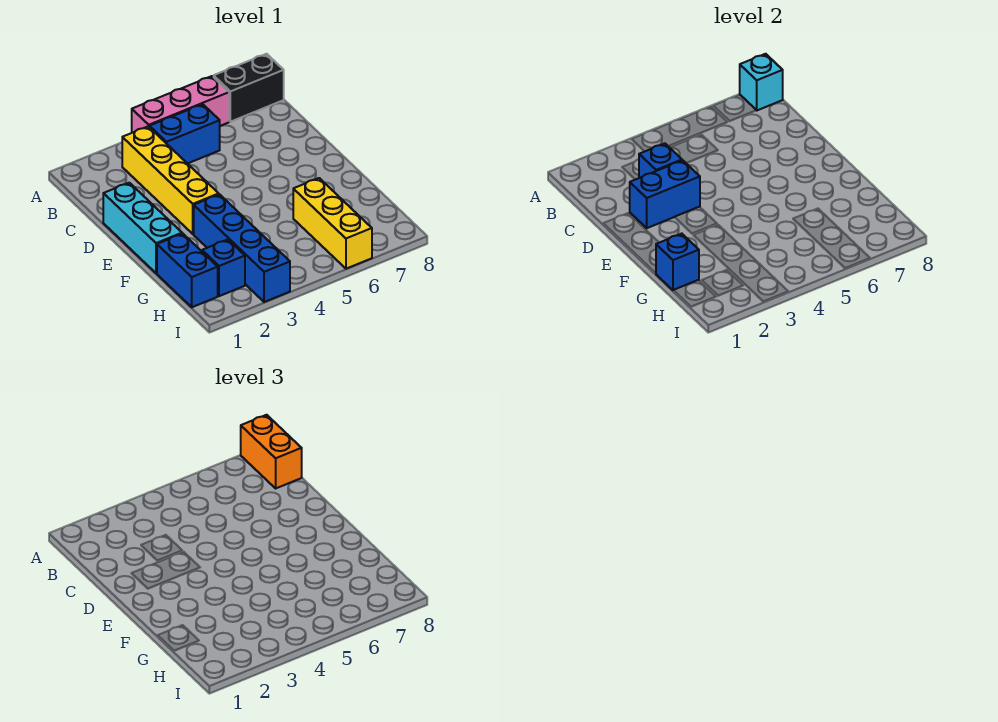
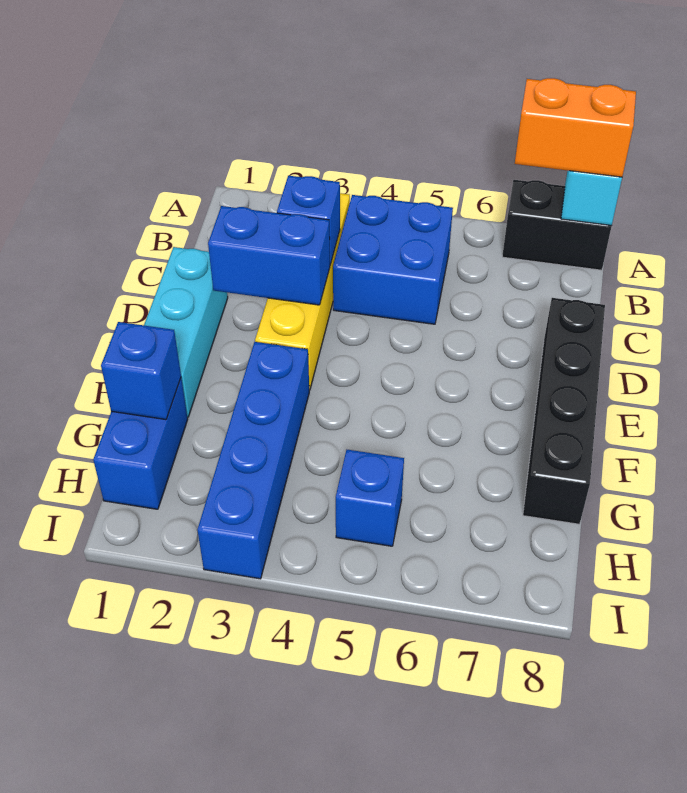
pink 1x3 brick [132,76,229,133] -> none
orange 1x2 brick [241,415,302,488] -> orange 1x2 brick turned to [515,78,636,177]
blue 1x2 brick [150,104,220,164] -> blue 2x2 brick [333,195,453,324]
none -> black 1x4 brick [523,298,605,524]
yellow 1x3 brick [293,178,372,269] -> none
blue 1x1 brick [202,240,245,296] -> blue 1x1 brick moved to [336,450,404,546]

